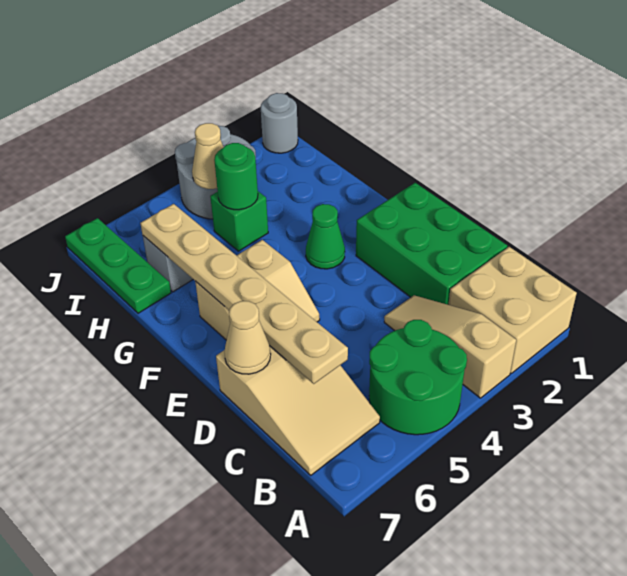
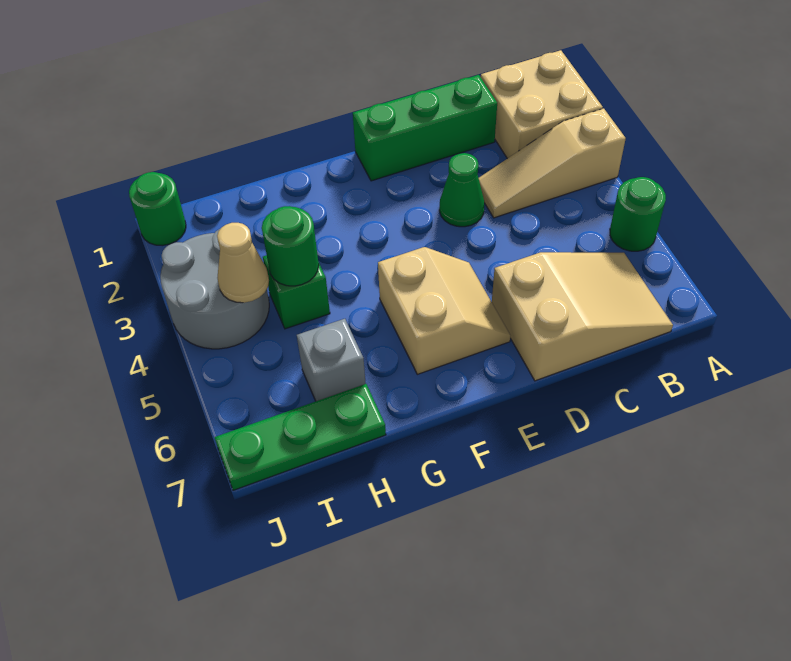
green 2x2 round brick [369,320,467,435] -> green 1x1 round brick [610,177,666,251]
green 2x3 brick [356,183,507,305] -> green 1x3 brick [353,75,497,181]
tan 1x6 plate [140,204,348,384] -> none
tan 1x1 cone [224,301,271,374] -> none
green 1x1 cone [306,204,345,269] -> green 1x1 cone moved to [439,153,484,227]
grey 1x1 round brick [261,93,298,153] -> green 1x1 round brick [129,172,186,246]

